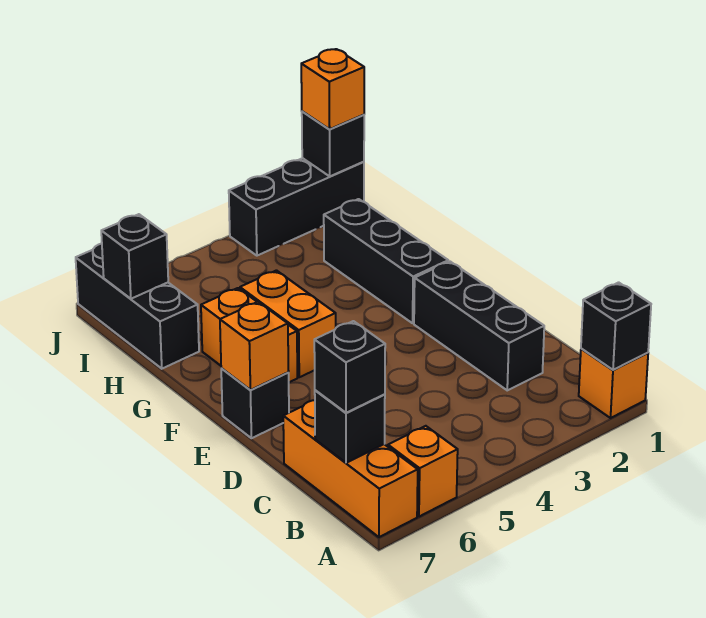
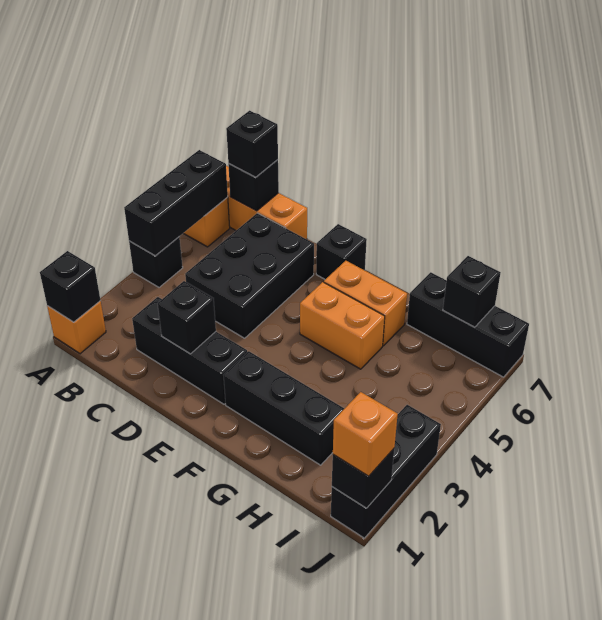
none -> black 1x1 brick [129,237,183,287]
none -> black 1x3 brick [124,150,228,256]
none -> black 2x3 brick [185,213,314,338]
none -> black 1x1 brick [158,281,216,354]
orange 1x1 brick [220,302,289,390] -> none

